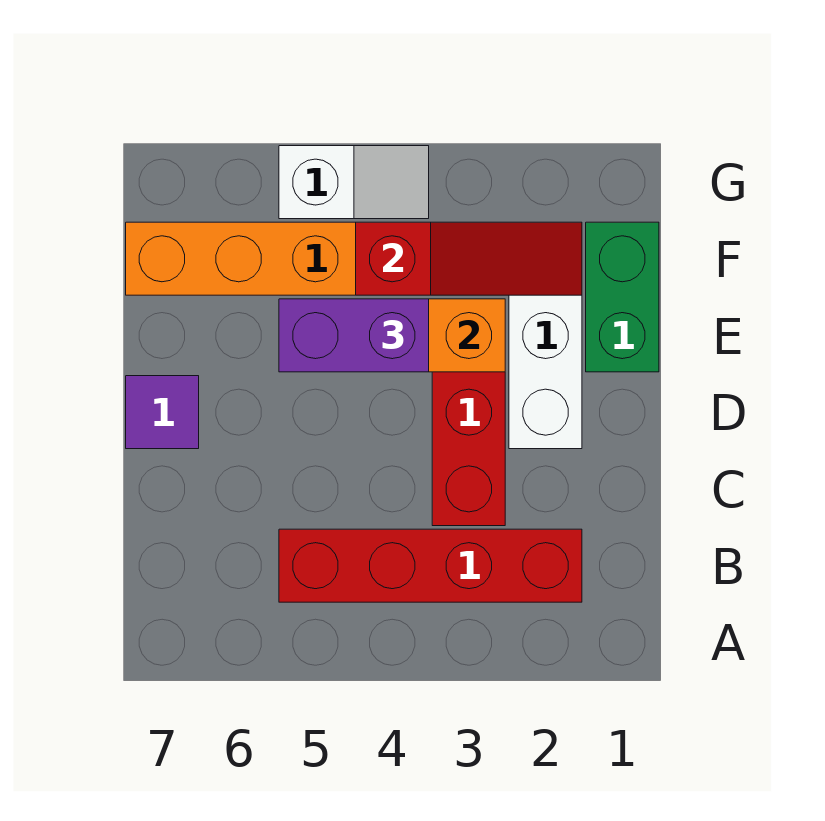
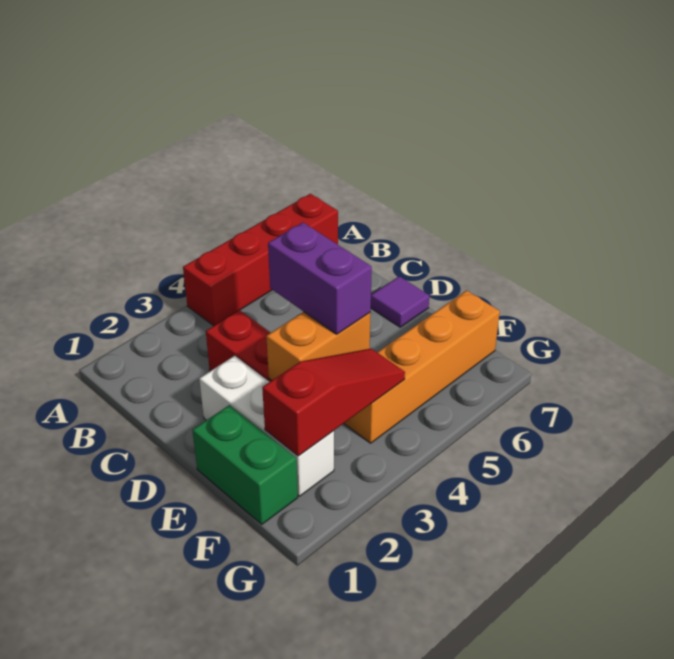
red 1x4 brick [279,529,582,602] -> red 1x4 brick moved to [183,194,338,326]
purple 1x2 brick [279,299,429,372] -> purple 1x2 brick turned to [268,223,372,334]
red 1x3 slope [356,222,582,295] -> red 1x3 slope turned to [262,349,405,456]
white 1x2 slope [279,146,429,219] -> none

